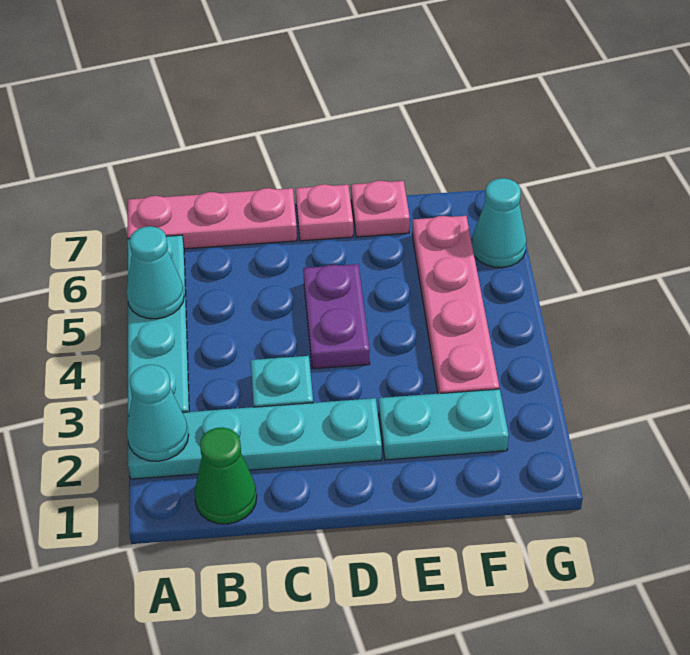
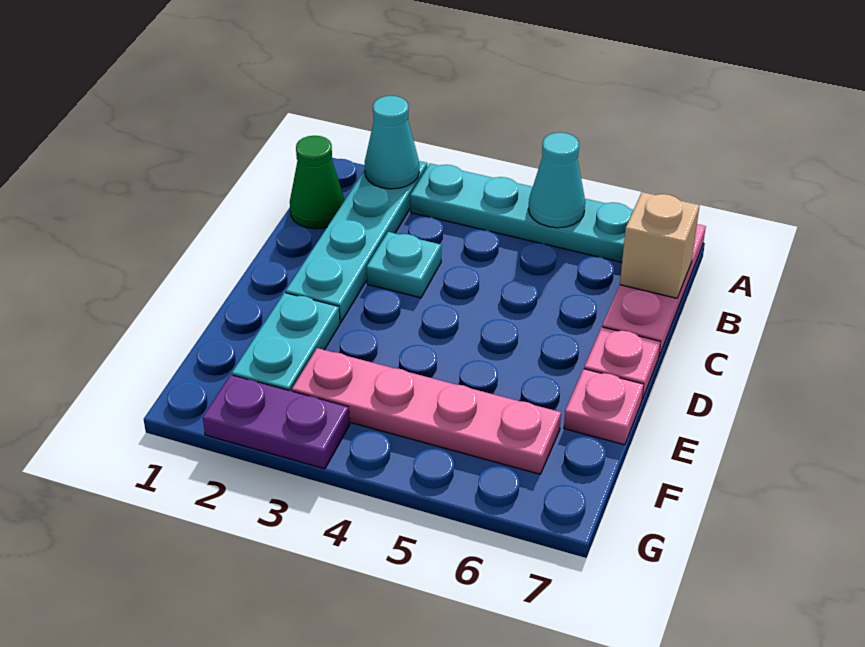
none -> tan 1x1 brick [620,193,699,298]
purple 1x2 plate [303,264,370,369] -> purple 1x2 plate moved to [203,375,350,469]
cyan 1x1 cone [472,178,526,268] -> none

